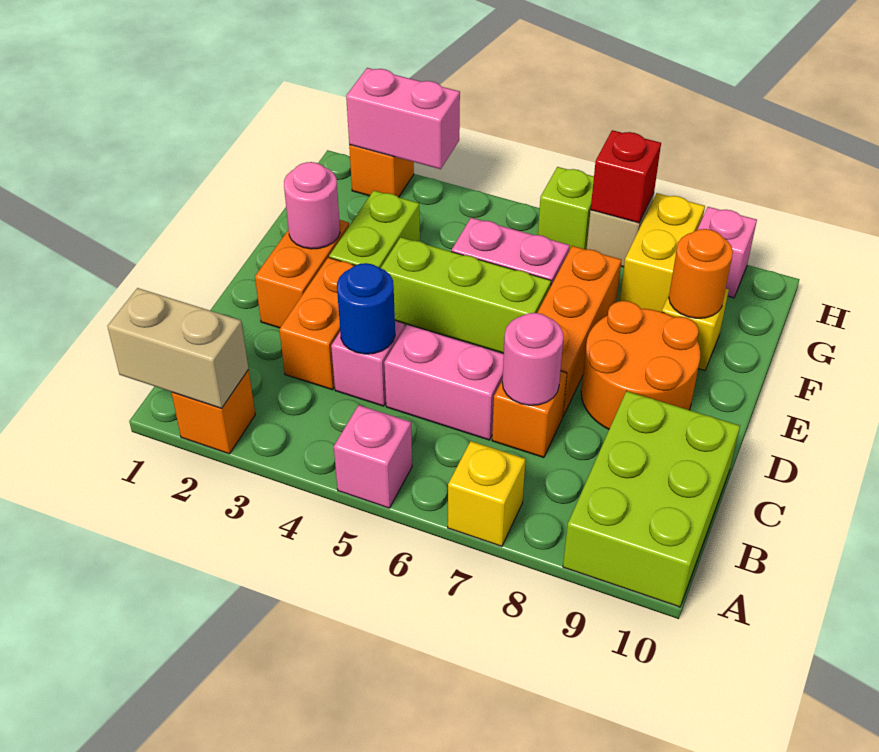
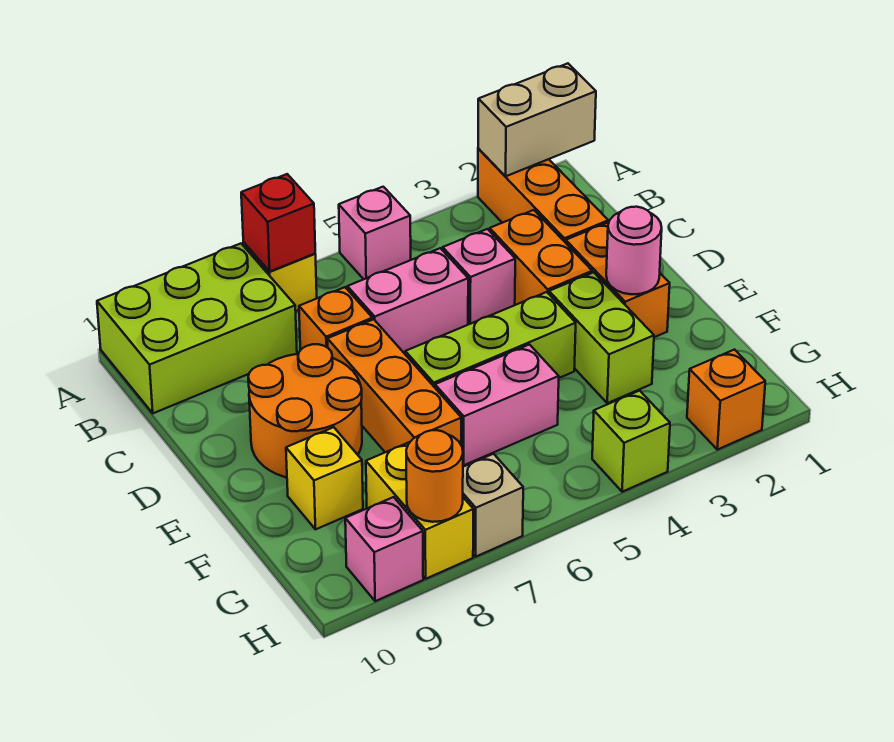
orange 1x1 brick [172,370,255,454] -> orange 1x3 brick [478,148,608,243]
lime 2x3 brick [563,391,740,607] -> lime 2x3 brick turned to [97,244,297,413]
blue 1x1 round brick [337,263,395,354] -> none
pink 1x1 round brick [502,313,564,405] -> none
orange 1x1 round brick [669,229,733,318] -> orange 1x1 round brick moved to [406,430,463,522]
pink 1x2 brick [346,68,460,169] -> none
lime 1x1 brick [538,167,594,251] -> lime 1x1 brick moved to [592,391,670,492]
red 1x1 brick [591,130,661,223] -> red 1x1 brick moved to [241,174,315,272]

